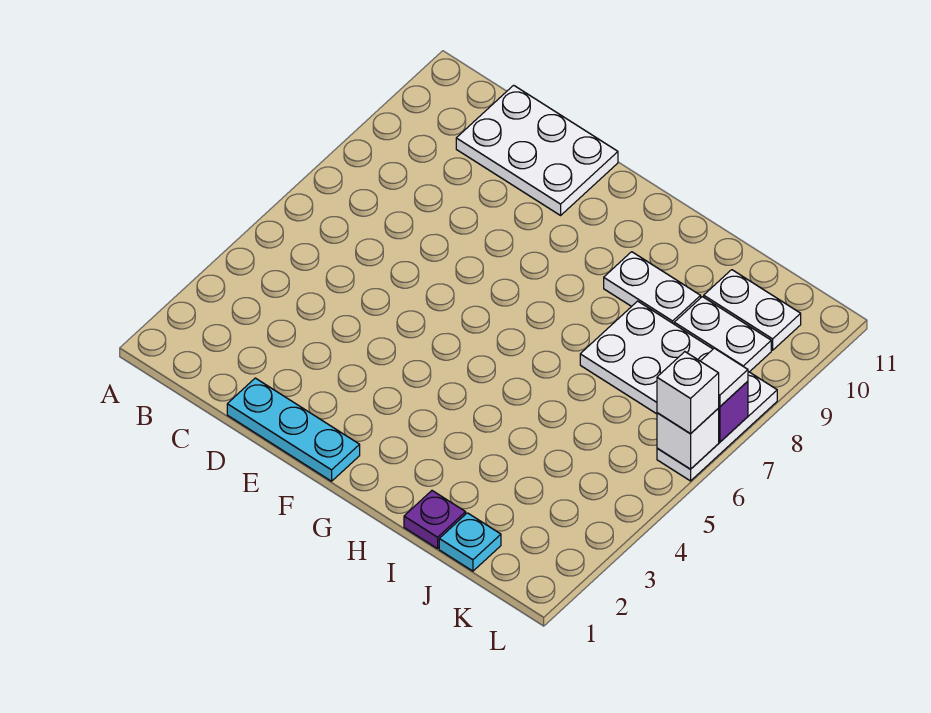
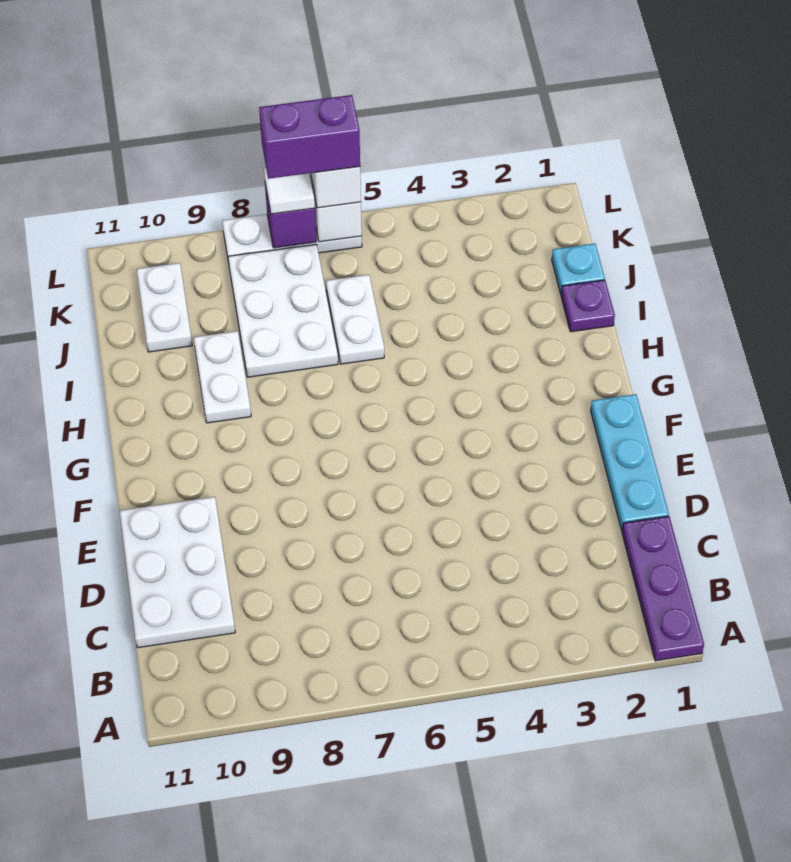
none -> purple 1x3 plate [622,516,704,661]
white 1x2 plate [674,297,771,372] -> white 1x2 plate moved to [326,275,384,364]
none -> purple 1x2 brick [259,95,360,179]

